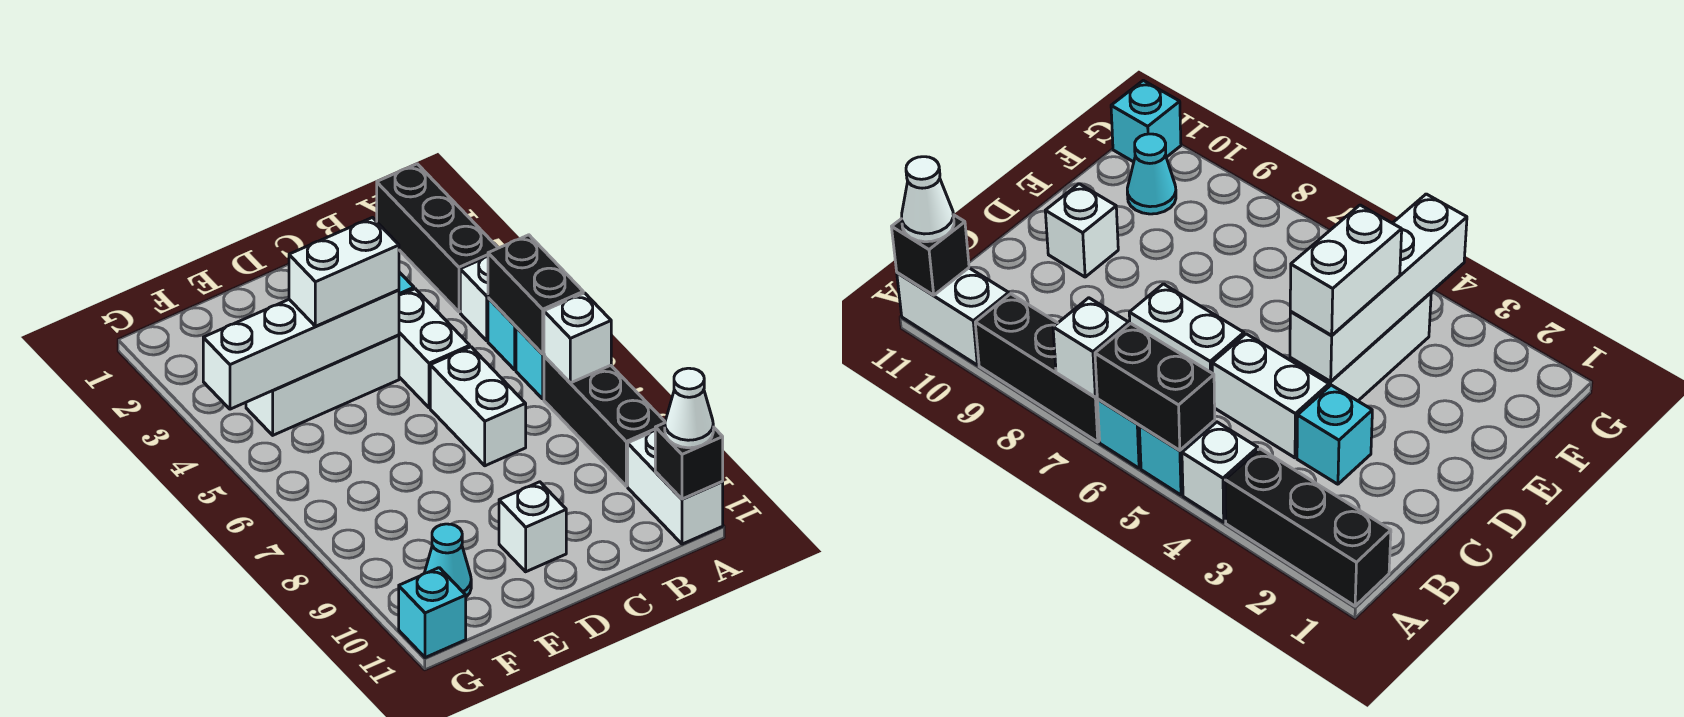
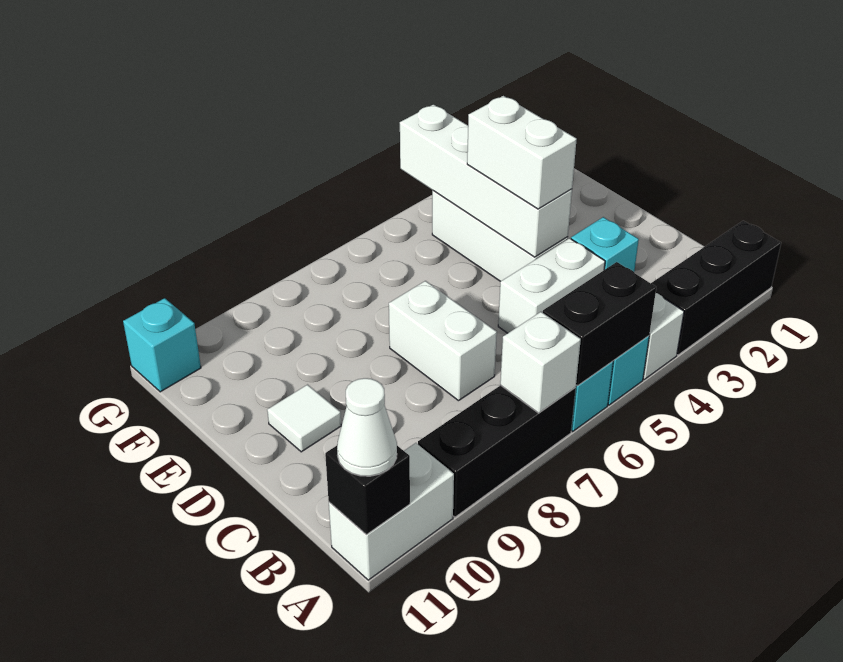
white 1x2 brick [430,347,526,466] -> white 1x2 brick turned to [389,281,497,401]
white 1x1 brick [499,482,566,572] -> white 1x1 tile [267,385,341,452]
cyan 1x1 cone [425,524,471,597] -> none

